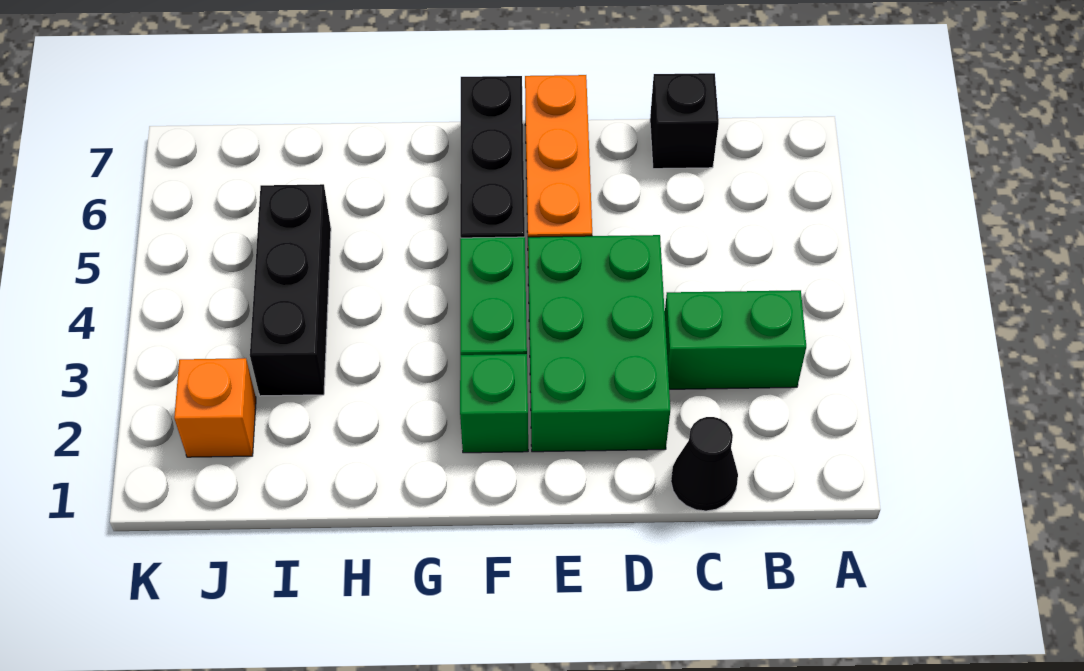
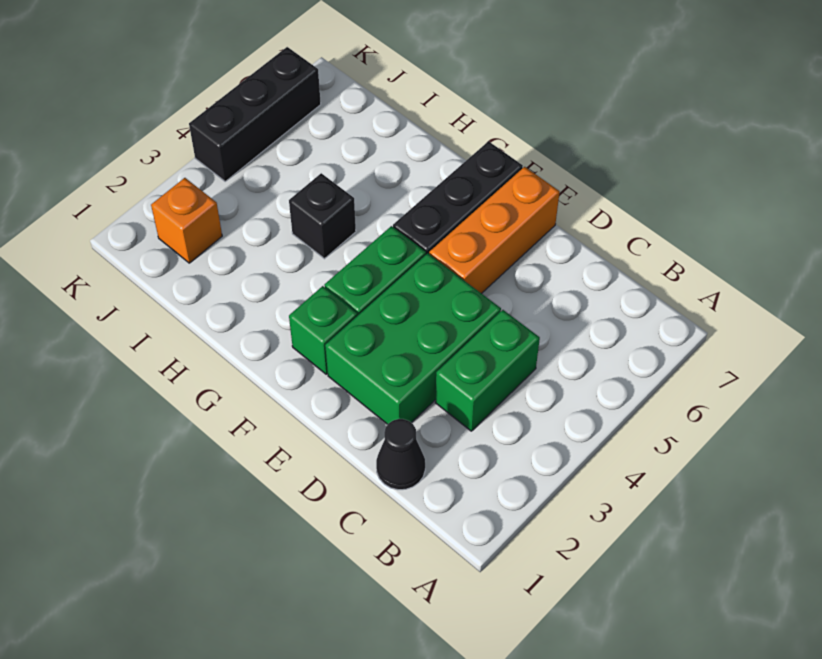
green 1x2 brick [665,290,806,389] -> green 1x2 brick turned to [435,310,540,431]
black 1x1 brick [650,73,719,169] -> black 1x1 brick moved to [289,173,356,259]
black 1x3 brick [250,184,331,396] -> black 1x3 brick moved to [189,47,321,181]

